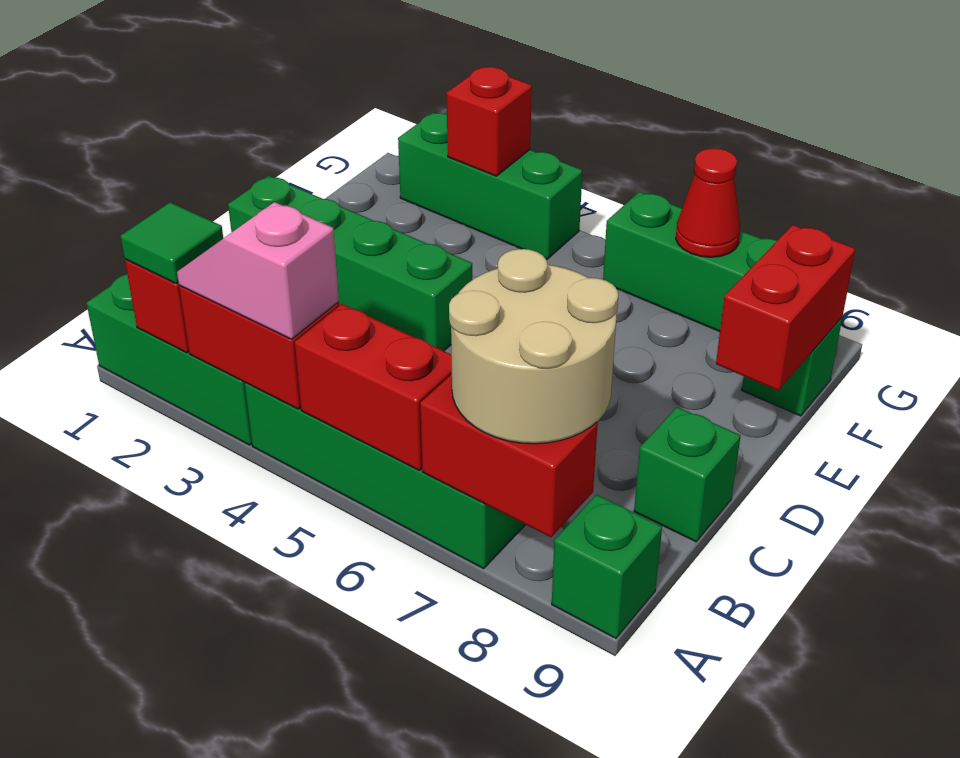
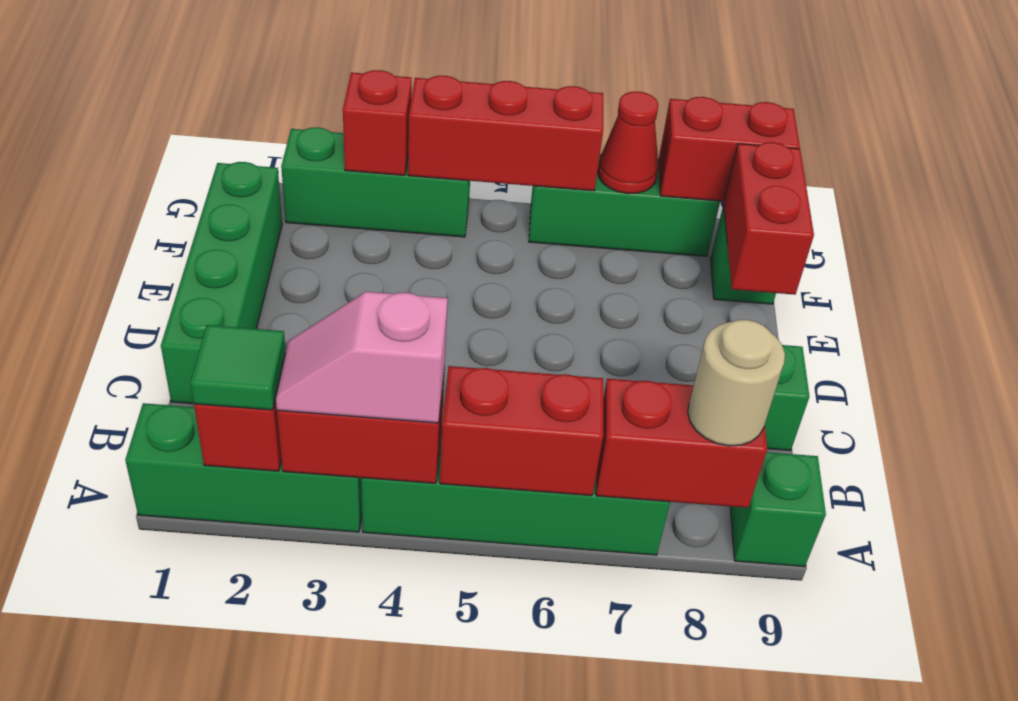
tan 2x2 round brick [449,249,618,444] -> tan 1x1 round brick [688,320,785,446]
green 1x4 brick [228,176,472,351] -> green 1x4 brick turned to [161,162,282,404]
none -> red 1x3 brick [408,76,603,191]
none -> red 1x2 brick [659,97,800,201]

